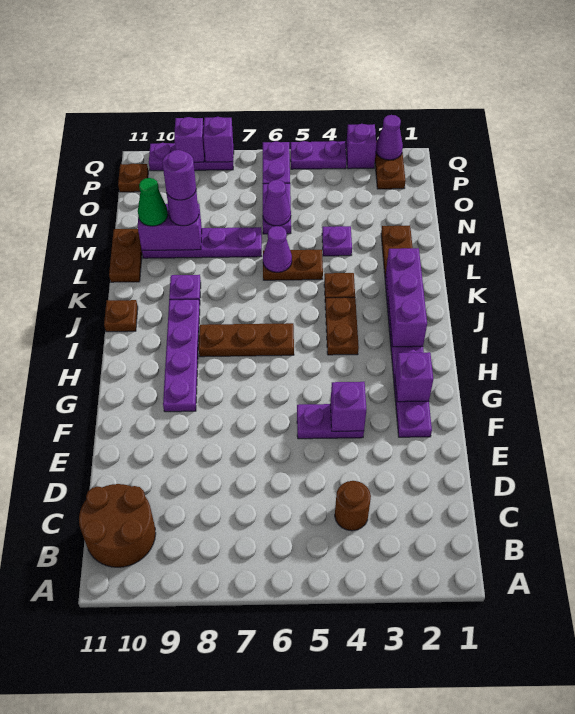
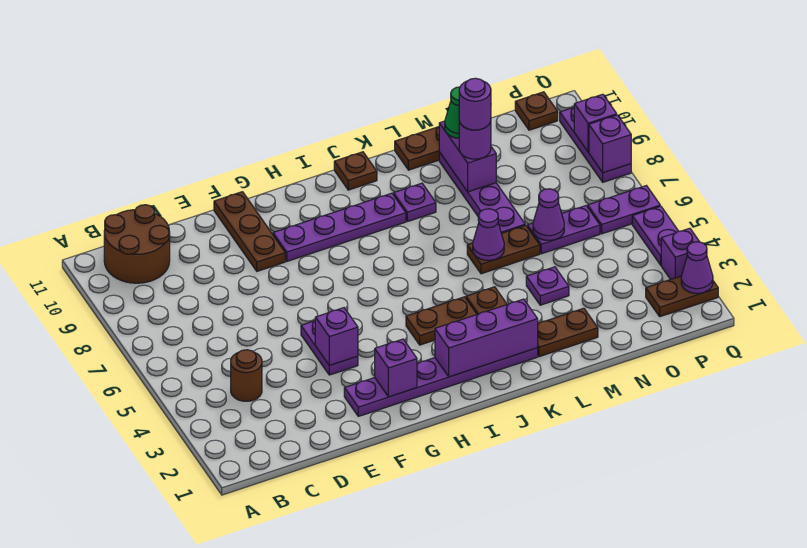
brown 1x3 plate [199,323,294,357] -> brown 1x3 plate moved to [214,192,285,271]
brown 1x2 plate [263,250,323,280] -> brown 1x2 plate turned to [467,225,540,274]

